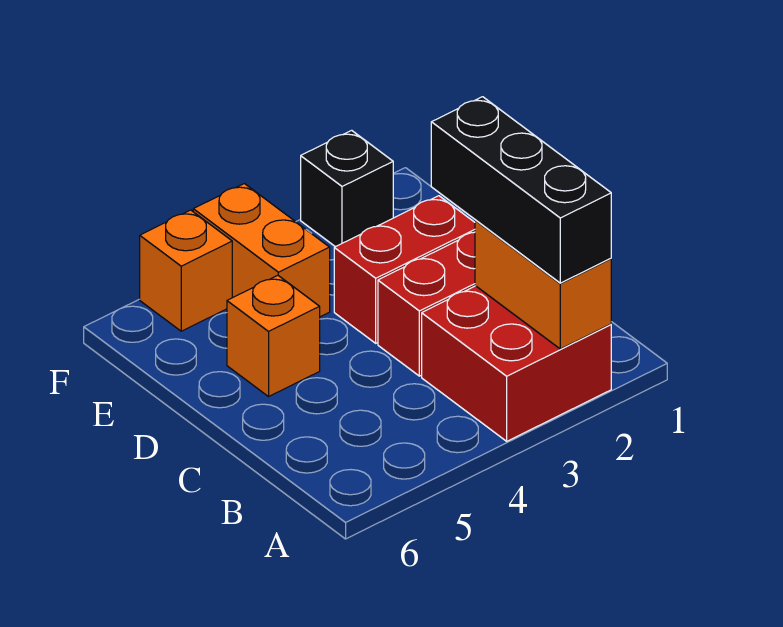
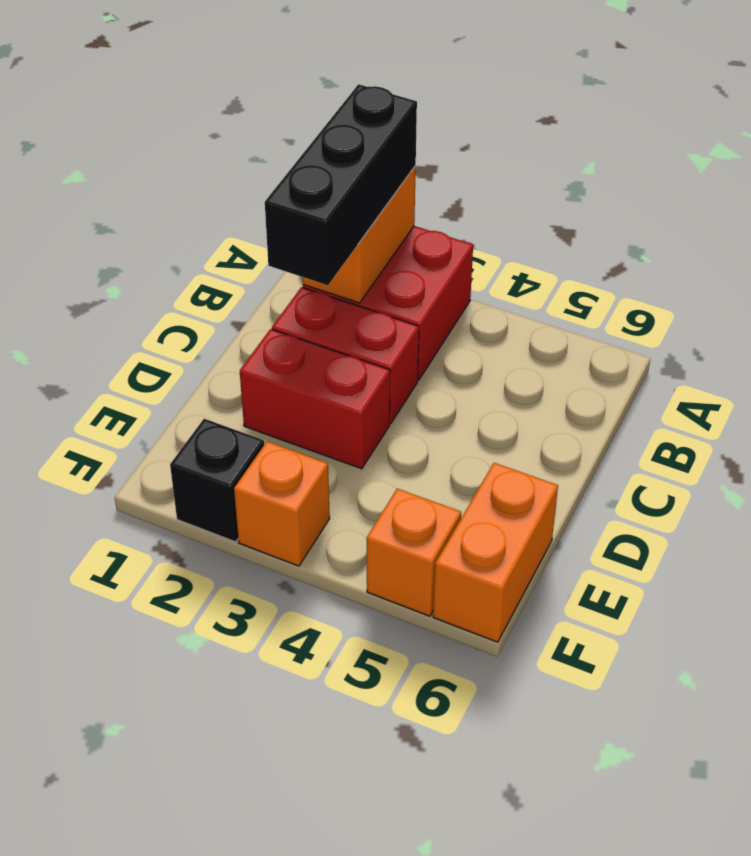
orange 1x1 brick [227,276,320,397] -> orange 1x1 brick moved to [234,442,330,566]
orange 1x2 brick [193,184,330,317] -> orange 1x2 brick moved to [433,463,558,642]

